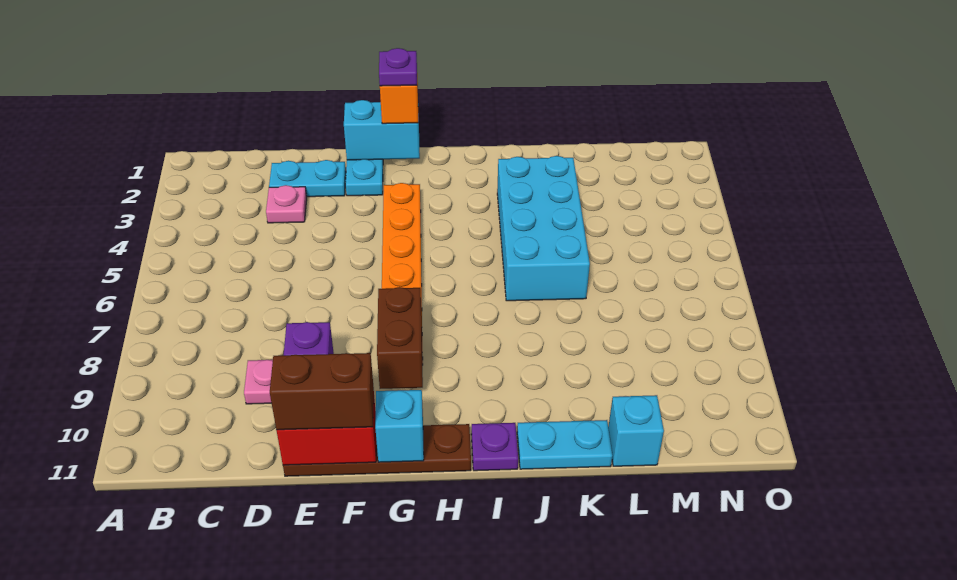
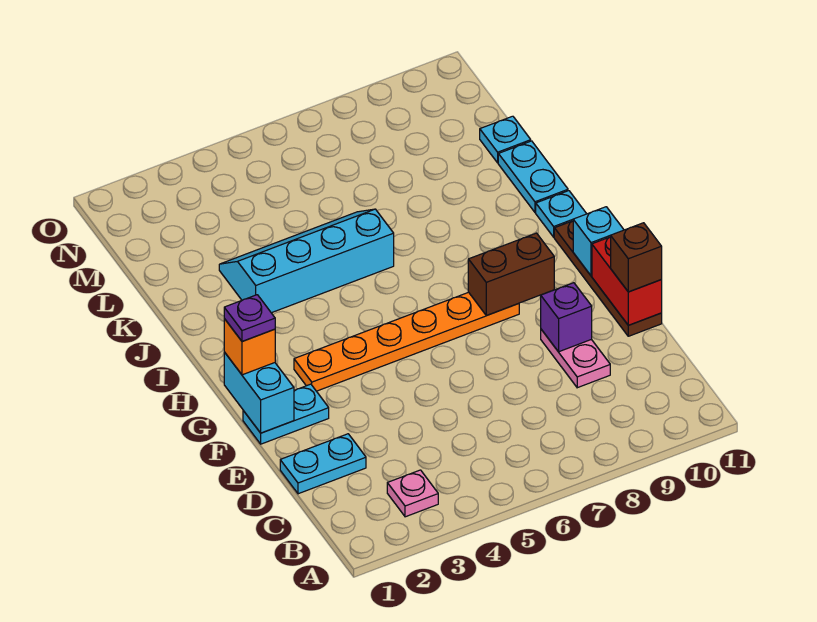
cyan 1x2 plate [269,160,346,197] -> cyan 1x2 plate turned to [280,434,366,494]
pink 1x1 plate [266,185,307,223] -> pink 1x1 plate moved to [387,470,438,517]
brown 1x2 brick [270,353,374,430] -> brown 1x1 brick [611,223,662,292]
purple 1x1 plate [471,423,518,471] -> cyan 1x1 plate [536,191,586,237]
cyan 2x4 brick [497,156,590,301] -> cyan 2x4 slope [219,209,394,313]
cyan 1x1 brick [608,395,664,466] -> cyan 1x1 plate [480,116,531,163]

